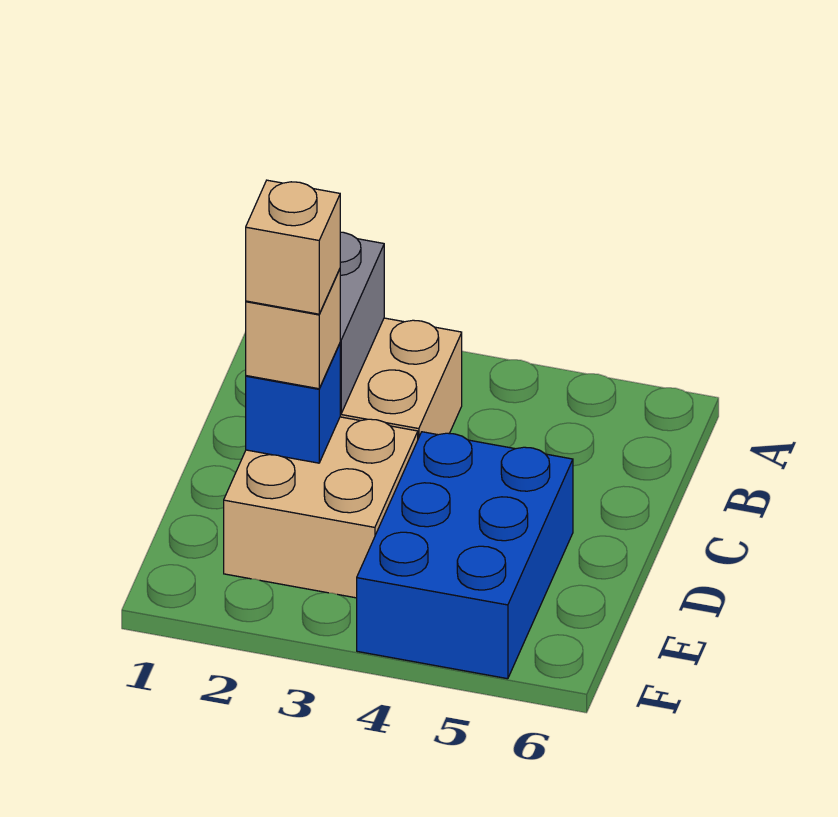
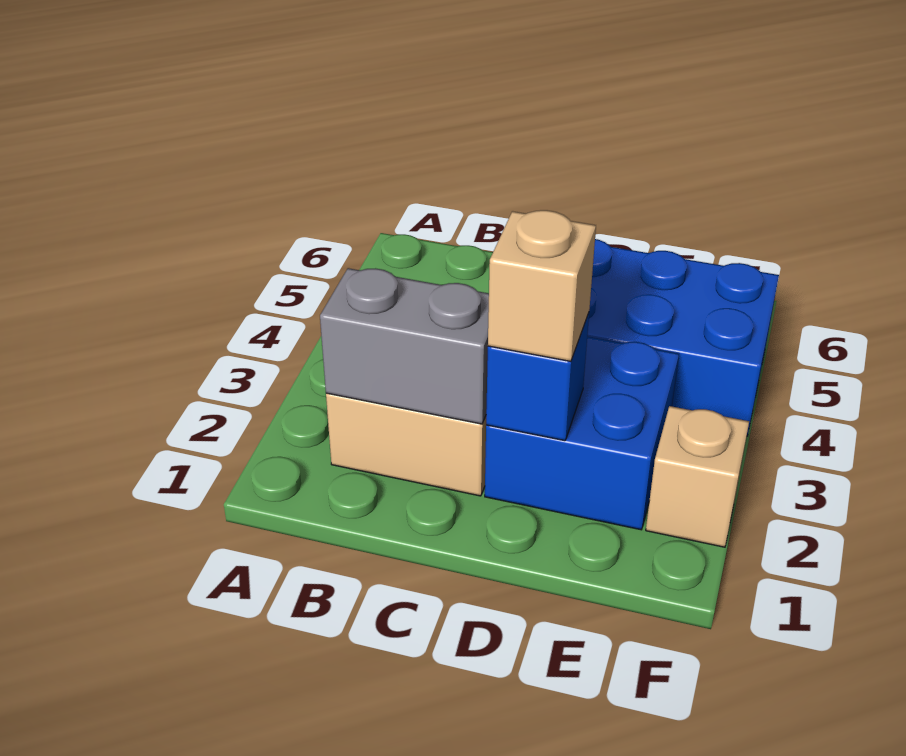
tan 2x2 brick [224,417,418,598] -> blue 2x2 brick [485,337,679,530]
tan 1x1 brick [246,180,340,314] -> tan 1x1 brick moved to [646,406,749,547]

